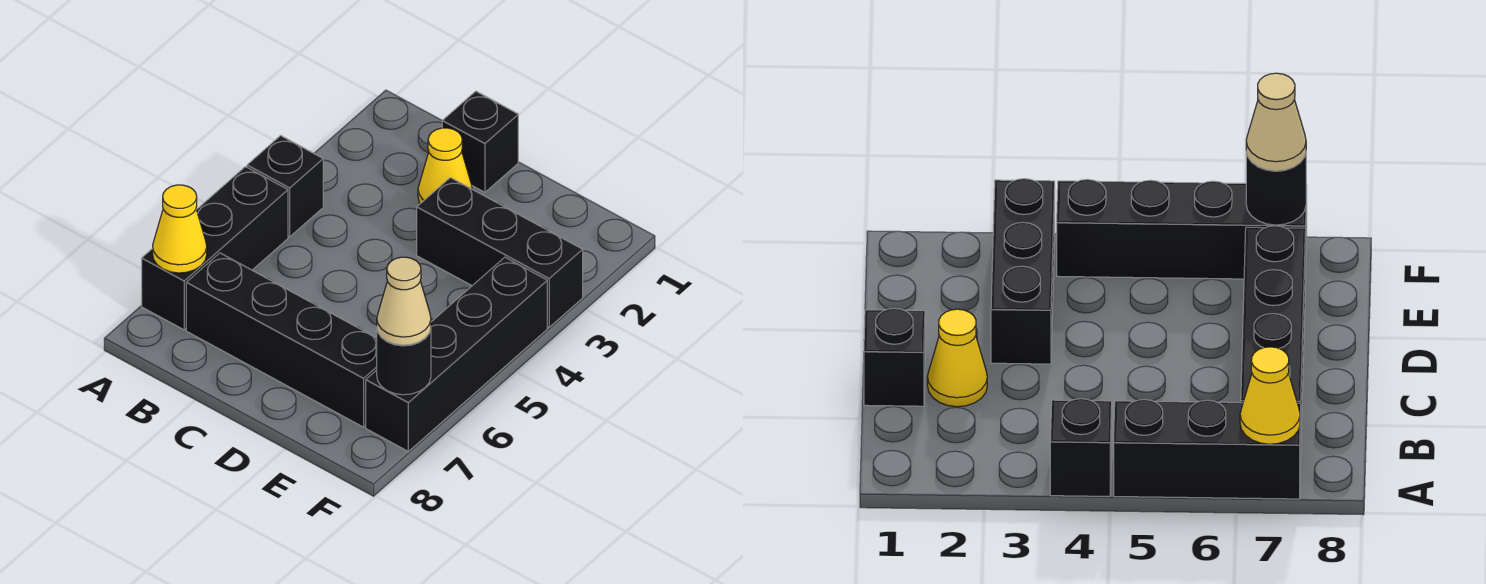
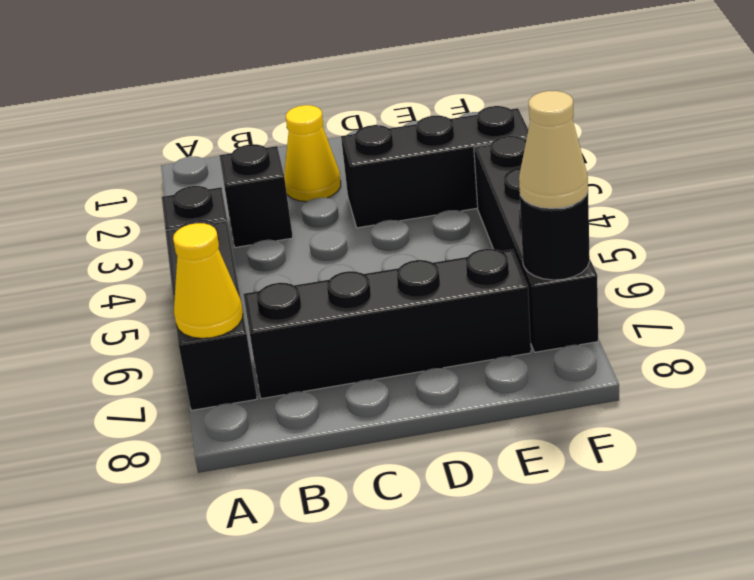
black 1x1 brick [442,91,518,192] -> black 1x1 brick moved to [219,144,293,247]

